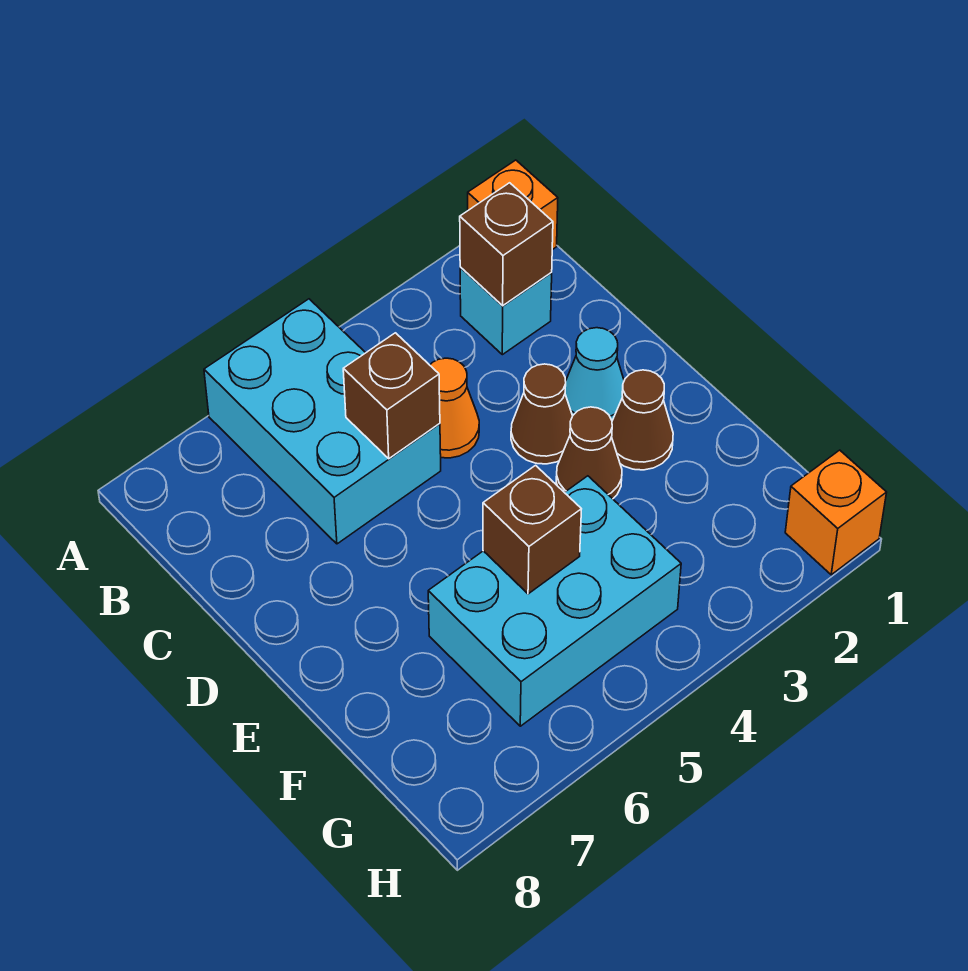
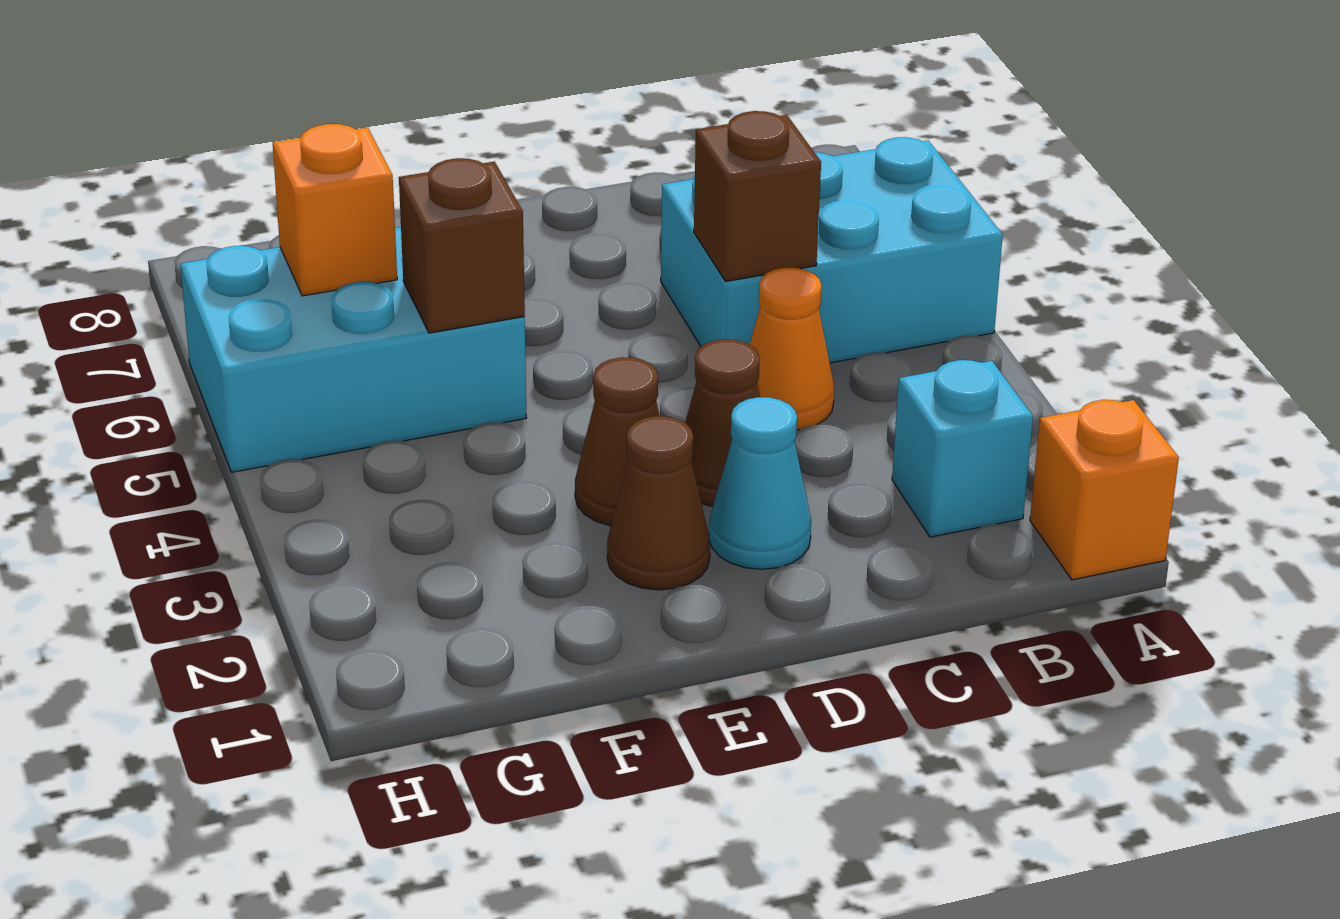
brown 1x1 brick [460,183,553,306] -> none
cyan 2x3 brick [428,476,681,726] -> cyan 2x3 brick turned to [180,227,526,472]
orange 1x1 brick [785,450,887,575] -> orange 1x1 brick moved to [273,124,397,296]

